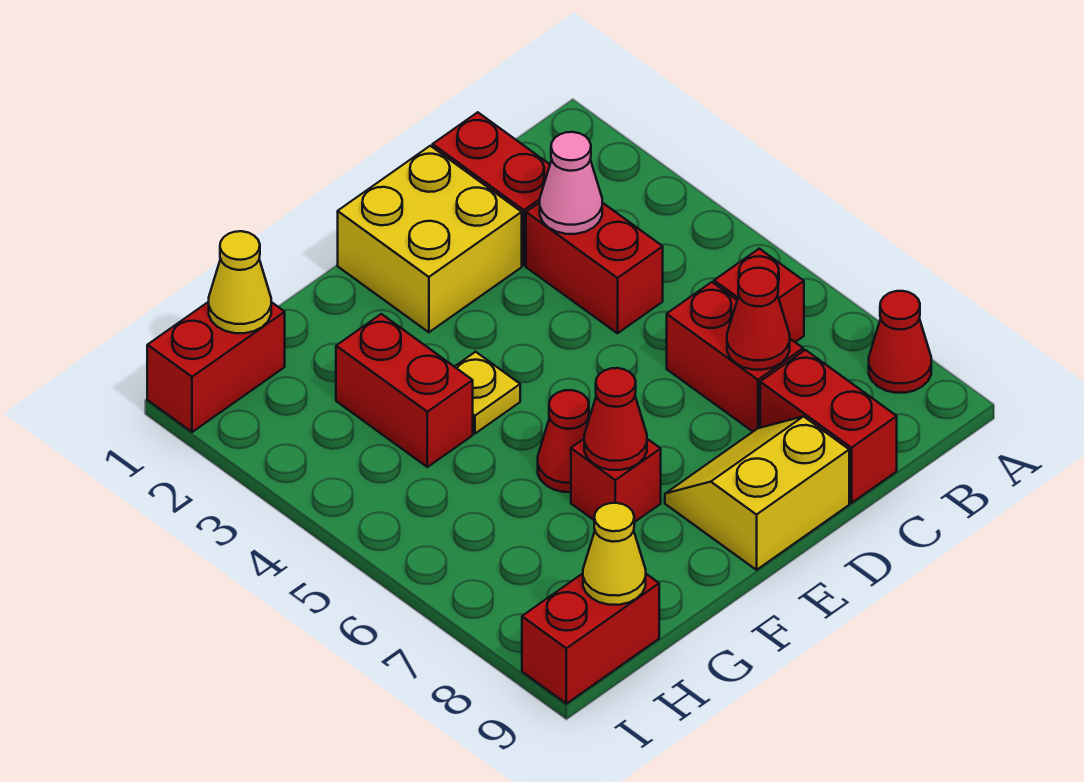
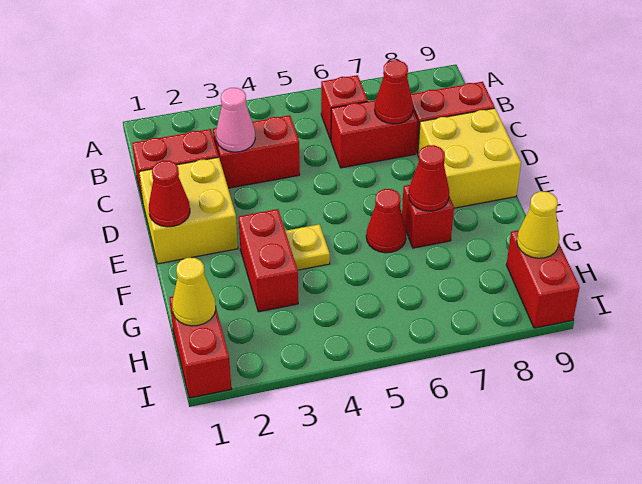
red 1x1 cone [869,291,931,393] -> red 1x1 cone moved to [149,161,190,227]
yellow 2x2 slope [665,416,849,570] -> yellow 2x2 brick [418,108,521,208]
red 1x2 brick [336,314,473,467] -> red 1x2 brick turned to [238,209,298,312]

